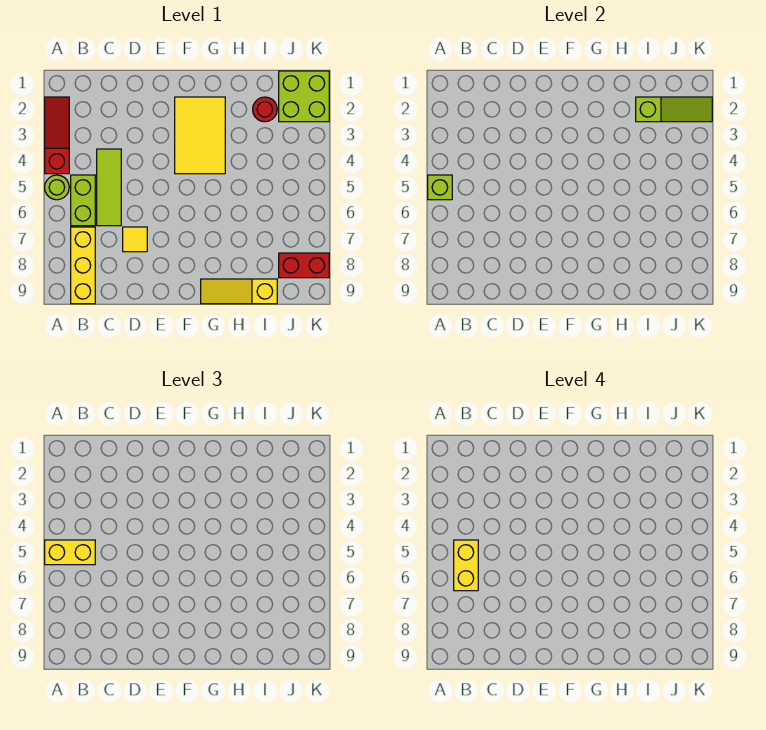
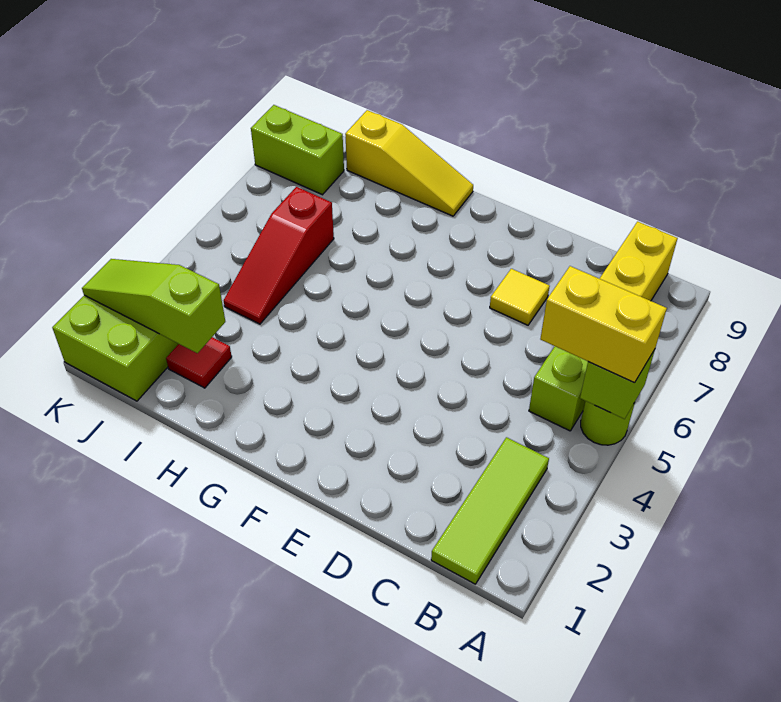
red 1x3 slope [45,97,69,174] -> red 1x3 slope moved to [224,187,334,324]
yellow 1x2 brick [454,540,478,591] -> none
lime 1x3 tile [97,149,121,226] -> lime 1x3 tile moved to [431,437,549,584]
yellow 2x3 tile [175,97,225,174] -> none
red 1x1 round brick [253,97,277,122] -> red 1x1 tile [166,337,232,388]
red 1x2 brick [279,253,329,278] -> lime 1x2 brick [251,105,344,195]

